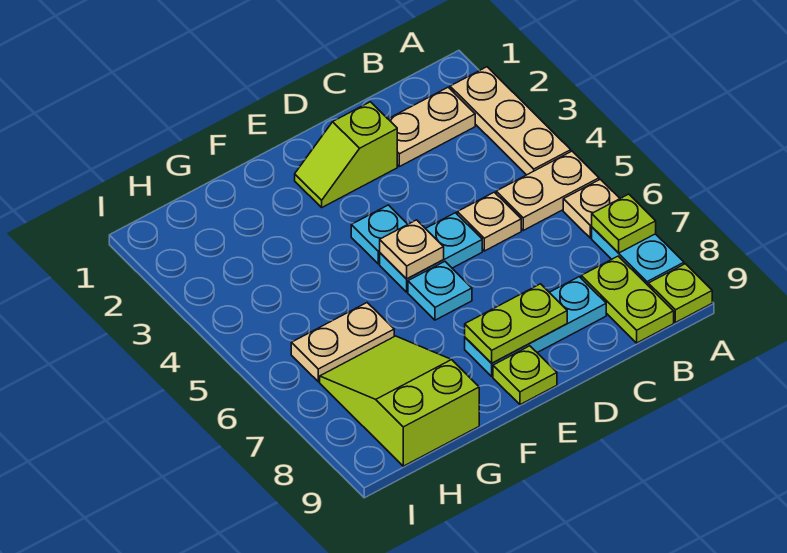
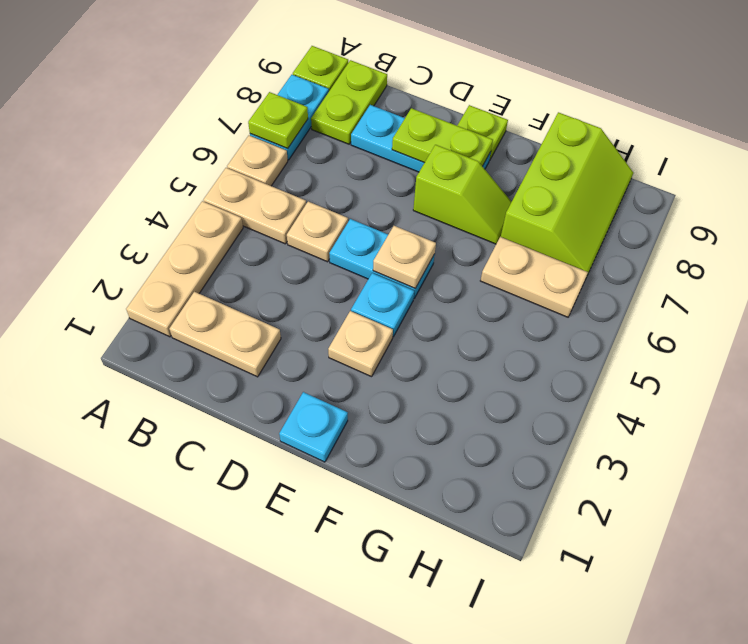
lime 1x2 slope [295,102,397,207] -> lime 1x2 slope moved to [413,145,511,244]
none -> tan 1x1 plate [328,311,393,377]
cyan 1x1 plate [408,261,472,320] -> cyan 1x1 plate moved to [279,392,348,462]
lime 2x3 slope [320,336,479,466] -> lime 2x3 slope turned to [501,112,633,275]

